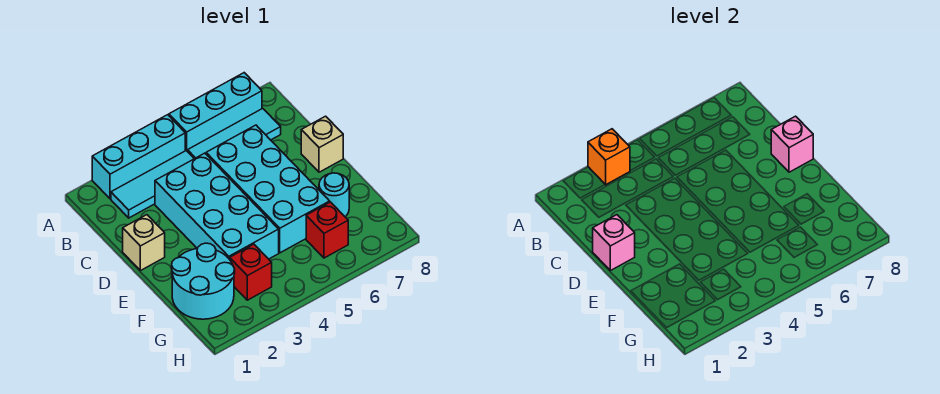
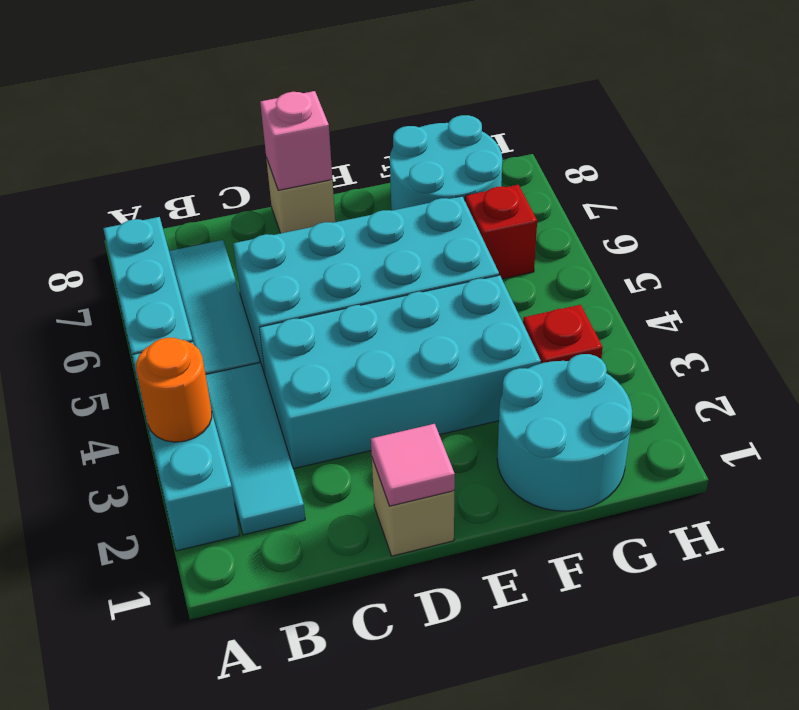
orange 1x1 brick [588,129,630,185] -> orange 1x1 round brick [136,338,212,442]
pink 1x1 brick [593,215,635,271] -> pink 1x1 tile [371,424,455,506]
cyan 1x1 round brick [319,173,349,216] -> cyan 2x2 round brick [390,115,502,211]

